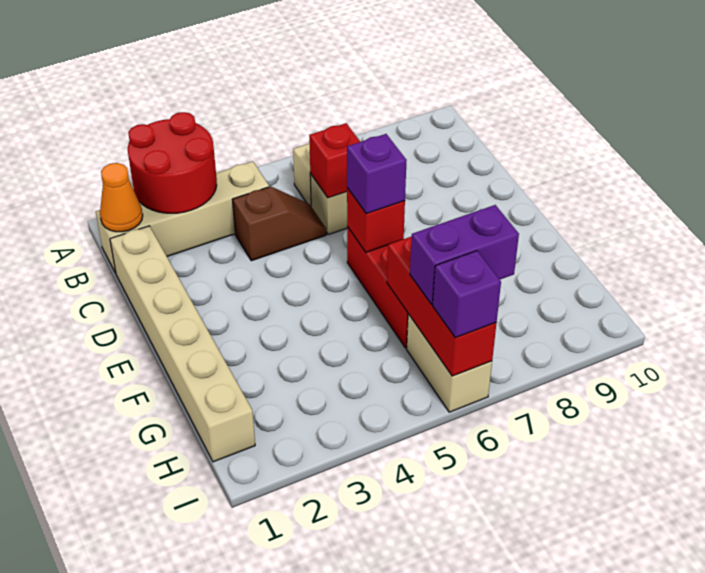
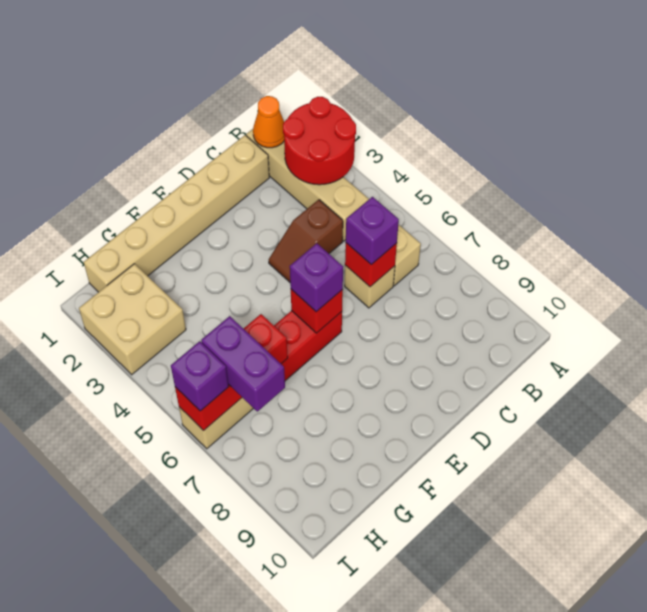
brown 1x2 slope [233,187,326,261] -> brown 1x2 slope turned to [269,200,343,282]
none -> purple 1x1 brick [346,197,399,265]
none -> tan 2x2 brick [79,264,186,375]

